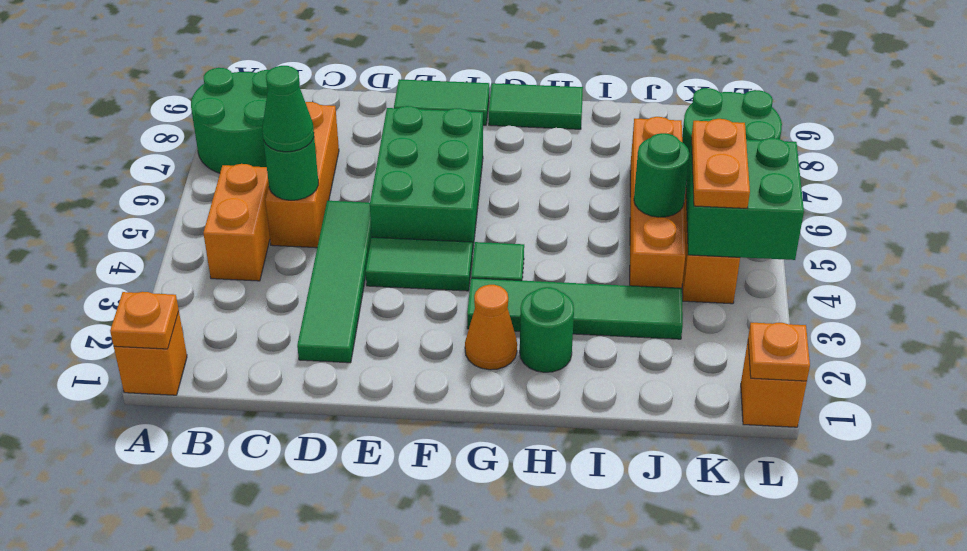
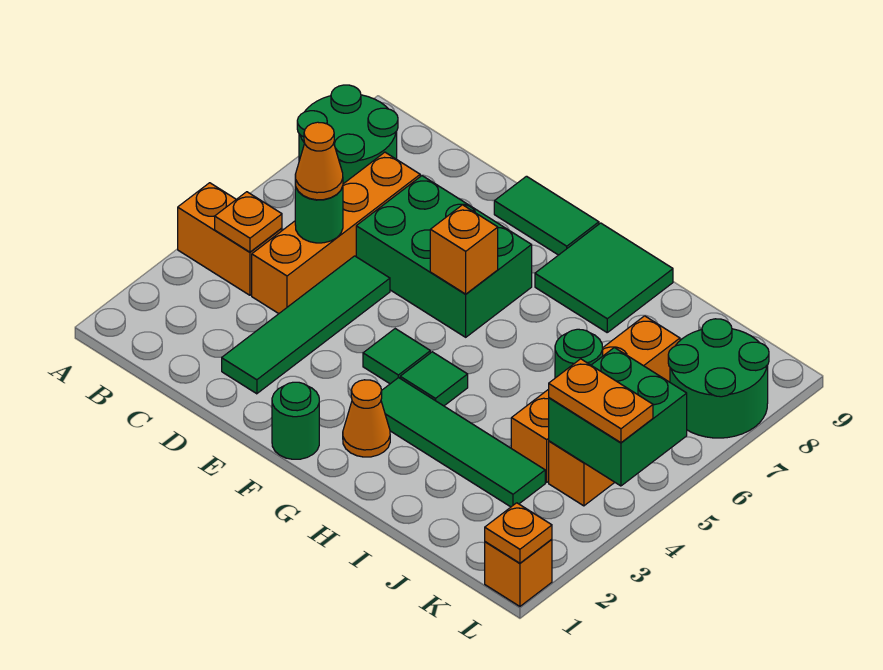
orange 1x1 brick [114,311,187,395] -> orange 1x1 brick moved to [430,205,498,294]
orange 1x1 plate [110,292,179,349] -> orange 1x1 plate moved to [215,192,282,252]
orange 1x2 brick [203,164,270,281] -> orange 1x2 brick turned to [178,183,282,295]
orange 1x3 brick [265,102,339,248] -> orange 1x4 brick [252,152,420,314]
green 1x1 cone [262,66,314,152] -> orange 1x1 cone [295,122,343,200]
green 1x2 tile [366,237,472,291] -> green 1x1 tile [363,329,430,384]
green 2x3 brick [370,106,483,255] -> green 2x3 brick turned to [356,176,532,337]
green 1x2 tile [489,83,583,129] -> green 2x2 tile [535,223,673,332]
green 1x1 round brick [520,287,574,372] -> green 1x1 round brick moved to [272,382,319,459]
orange 1x2 plate [692,119,750,208] -> orange 1x2 plate turned to [549,359,653,443]

